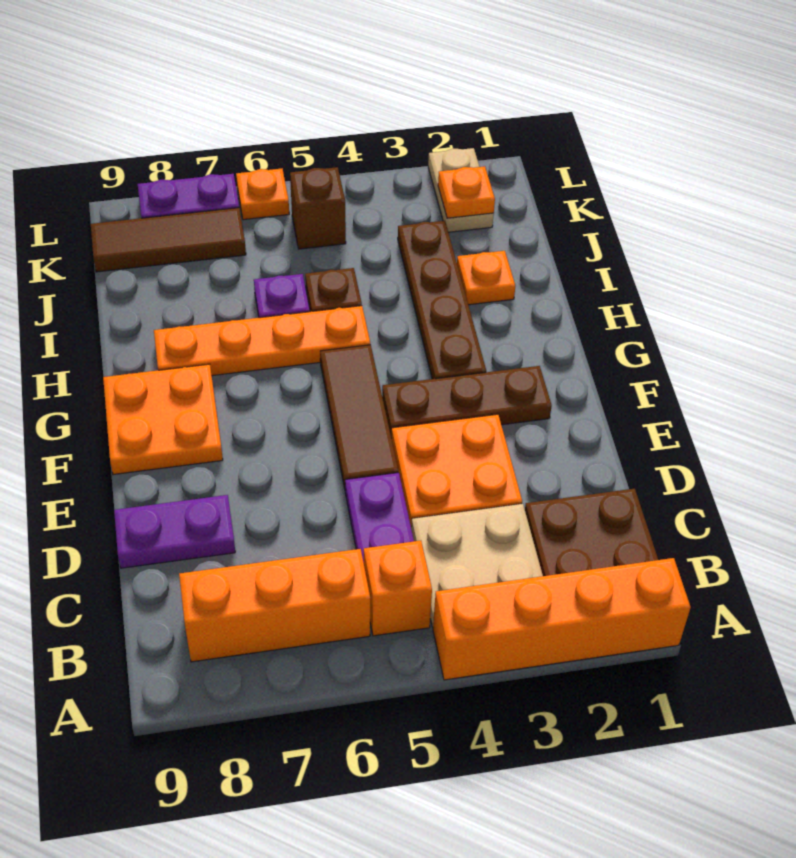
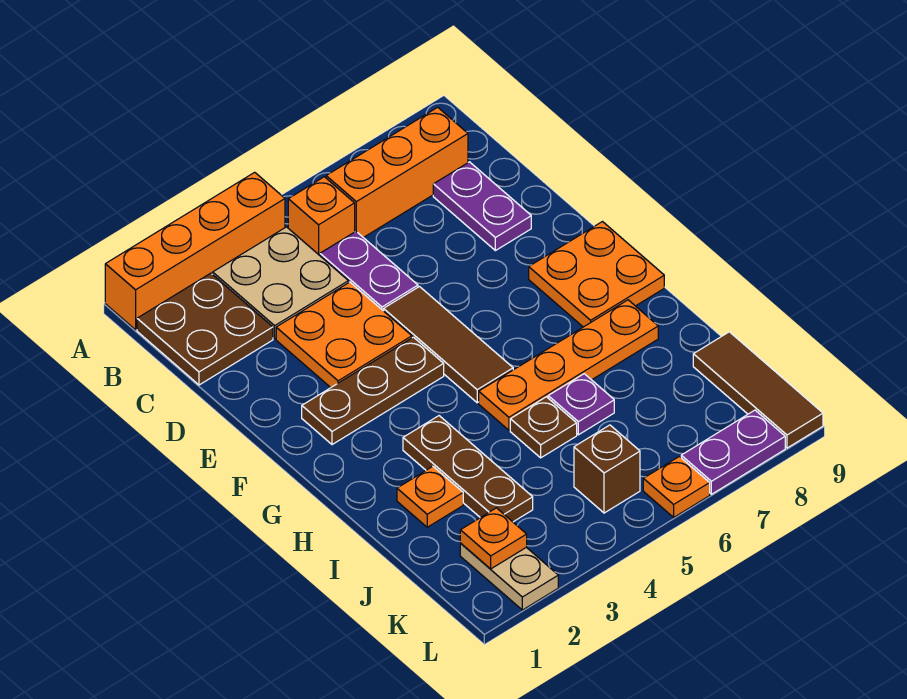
purple 1x2 plate [114,495,235,568] -> purple 1x2 plate turned to [433,162,531,251]
brown 1x4 plate [398,221,486,379] -> brown 1x3 plate [403,416,533,522]
brown 1x3 tile [91,208,246,272] -> brown 1x3 tile turned to [693,332,823,448]

